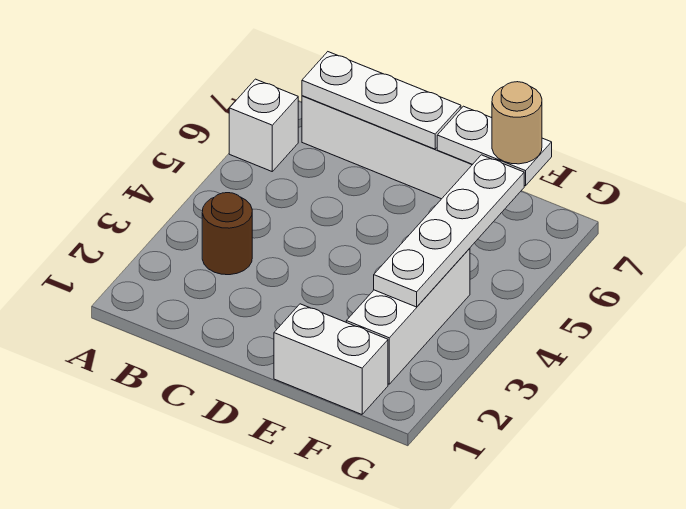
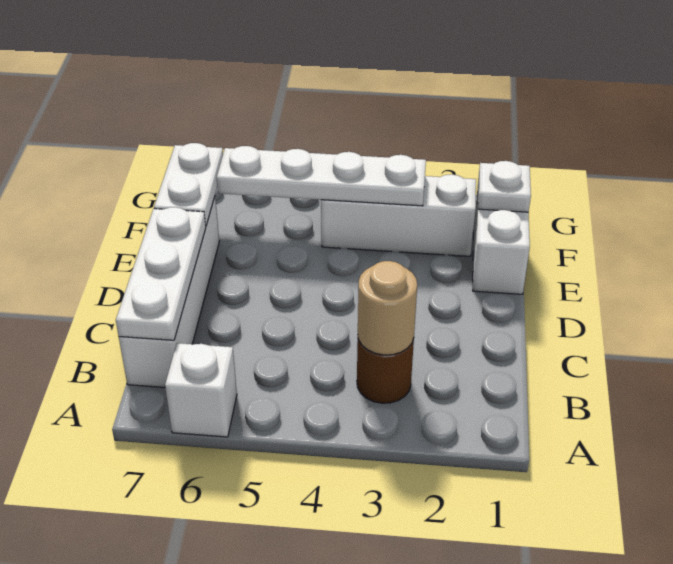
none -> white 1x1 plate [478,161,531,212]
tan 1x1 round brick [492,82,542,164] -> tan 1x1 round brick moved to [358,261,417,355]

